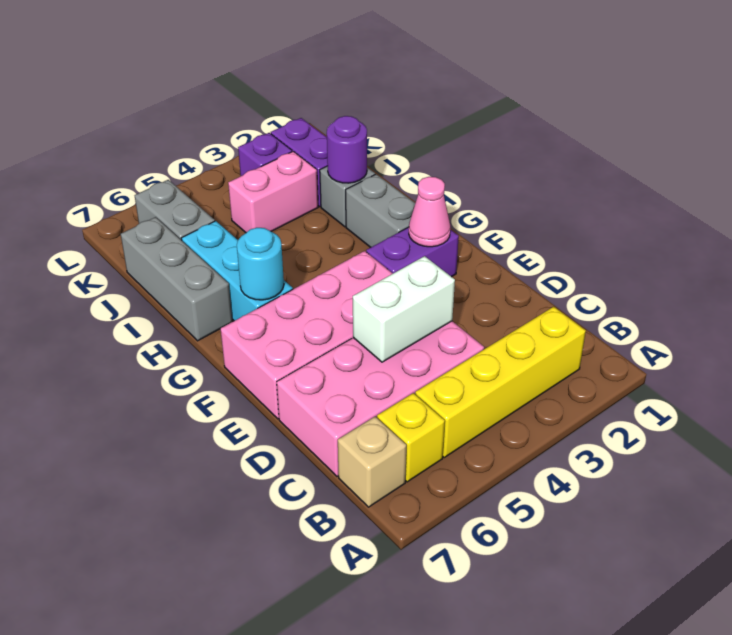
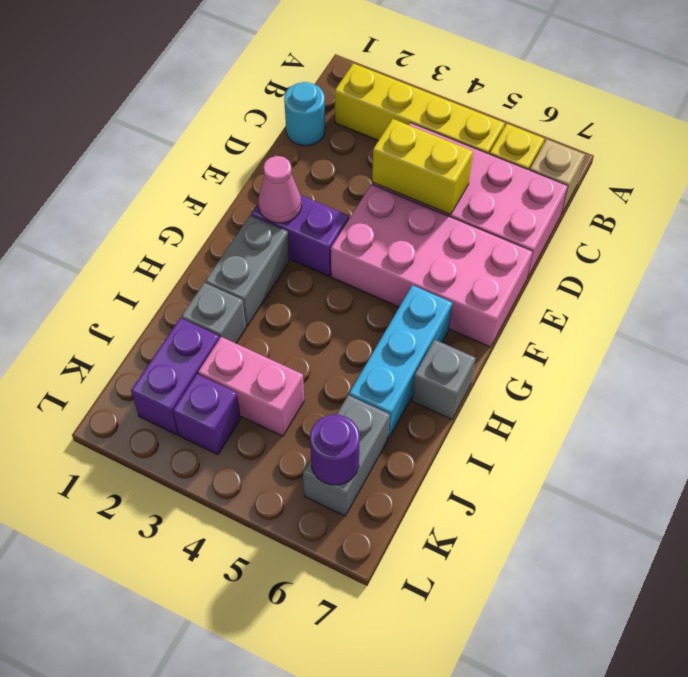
white 1x2 brick [353,256,455,362] -> yellow 1x2 brick [372,119,473,215]
cyan 1x1 round brick [237,228,284,300] -> cyan 1x1 round brick moved to [284,82,325,146]
grey 1x3 brick [121,217,233,341] -> grey 1x1 brick [412,340,475,419]
purple 1x1 round brick [327,116,367,183] -> purple 1x1 round brick moved to [310,415,360,485]

